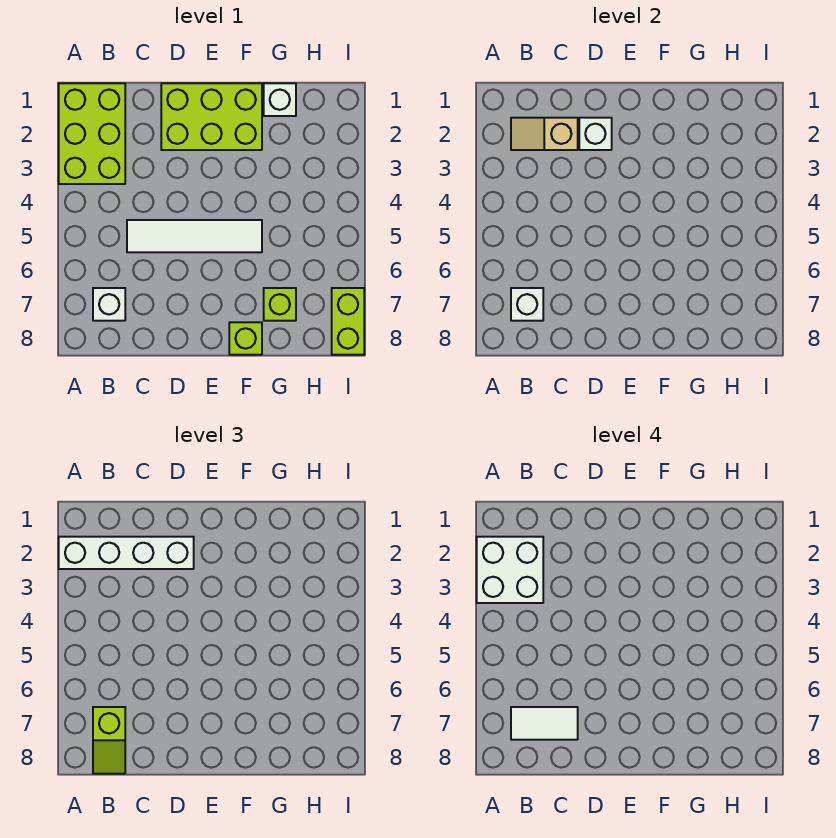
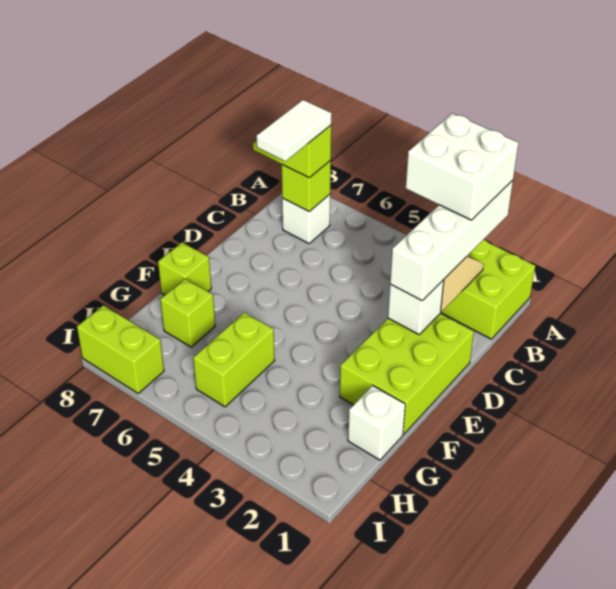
white 1x1 brick [511,288,543,321] -> lime 1x1 brick [282,161,331,212]
white 1x4 tile [127,220,262,252] -> none
none -> lime 1x2 brick [193,312,275,407]

